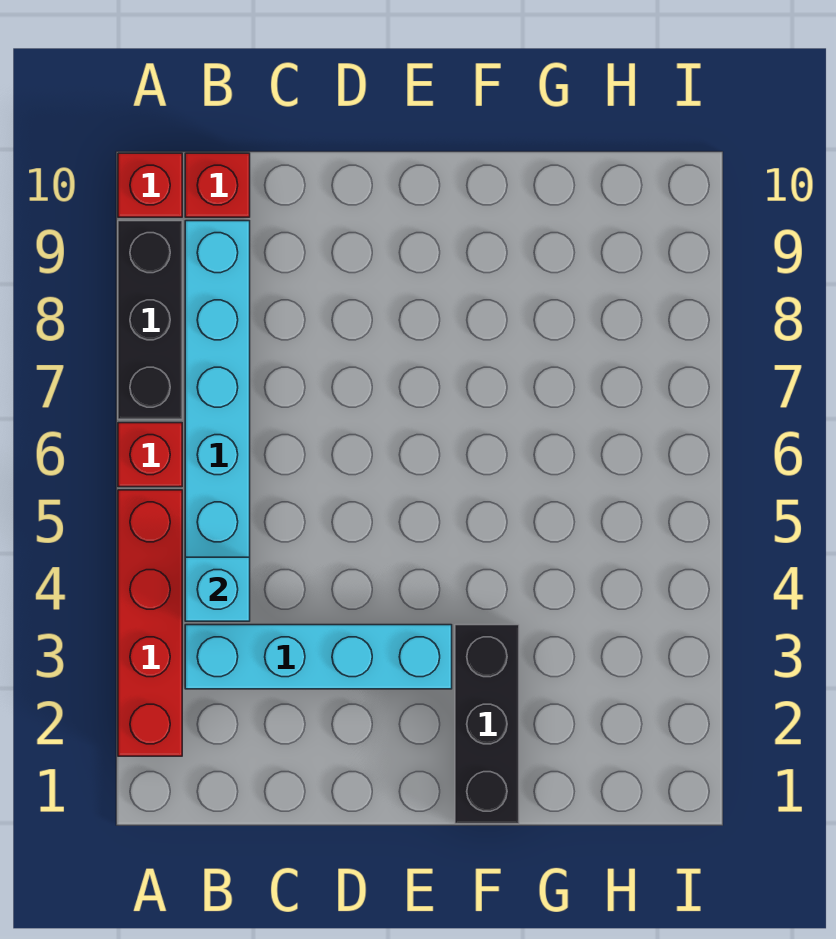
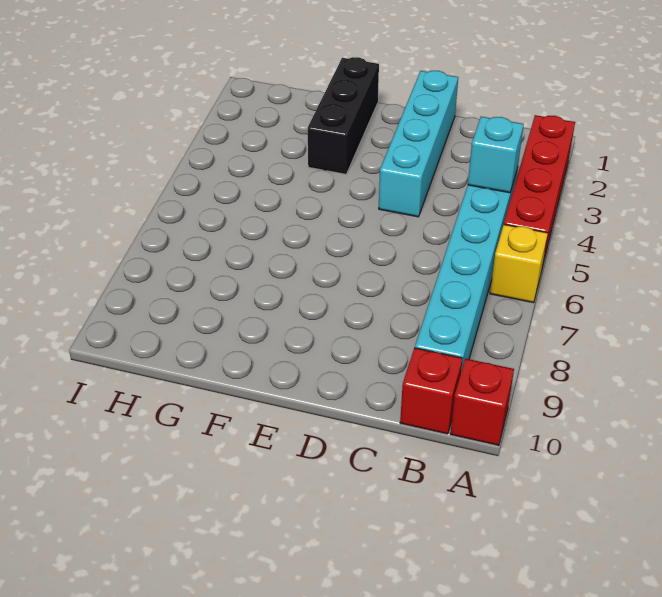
red 1x1 brick [118,423,182,487] -> yellow 1x1 brick [490,225,548,303]
black 1x3 brick [118,221,182,419] -> none
cyan 1x4 brick [185,625,452,689] -> cyan 1x4 brick turned to [379,71,458,217]

